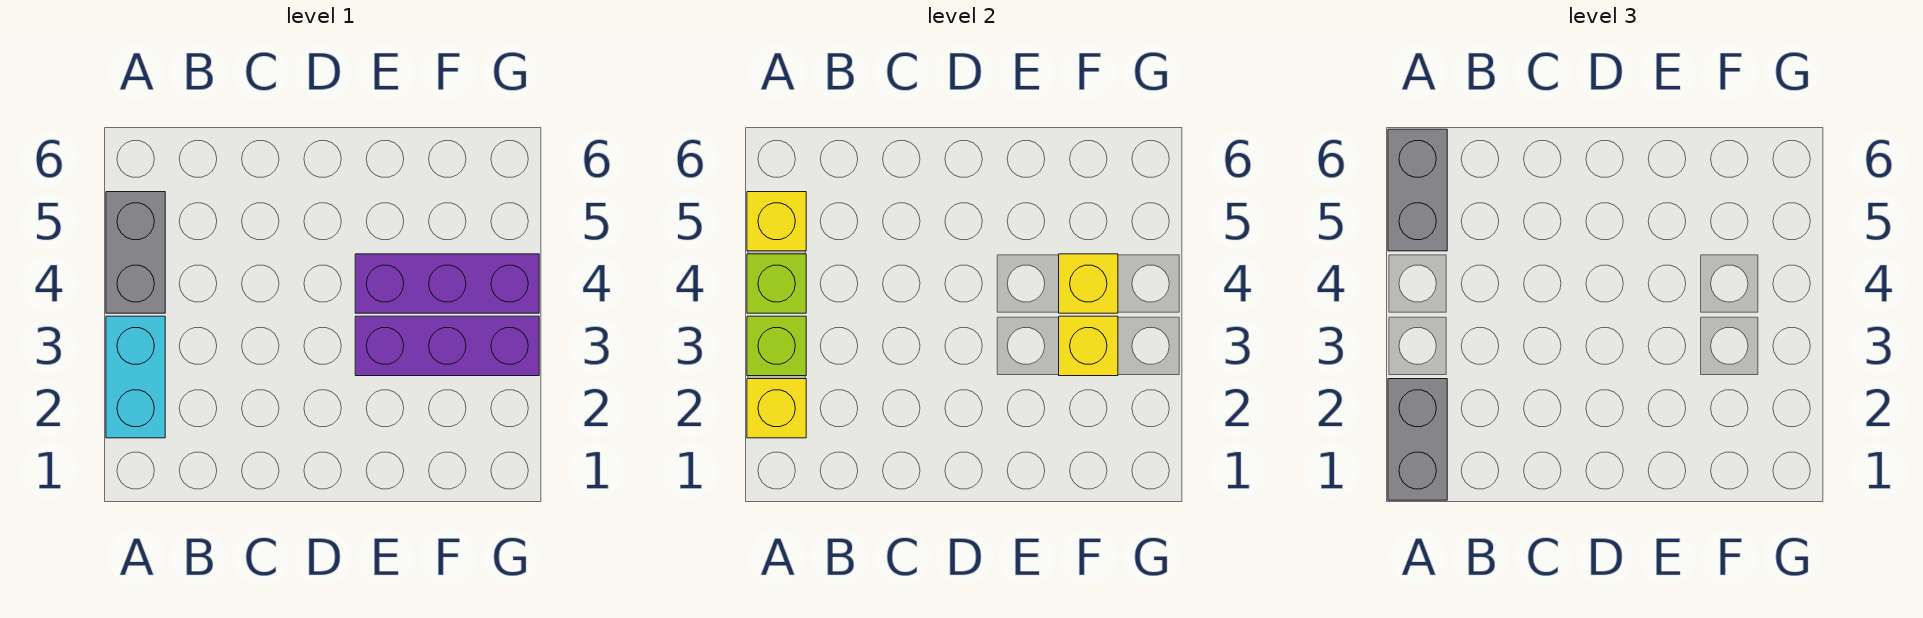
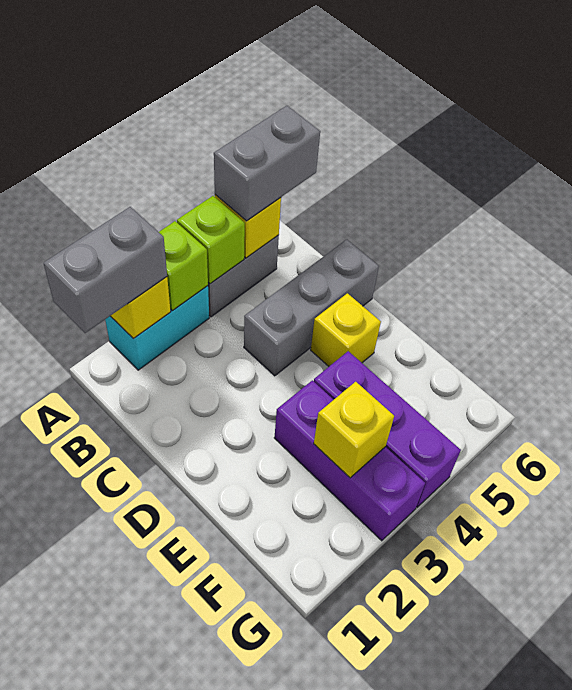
none -> grey 1x3 brick [244,240,379,376]
yellow 1x1 brick [1059,254,1118,313] -> yellow 1x1 brick moved to [311,293,381,366]

